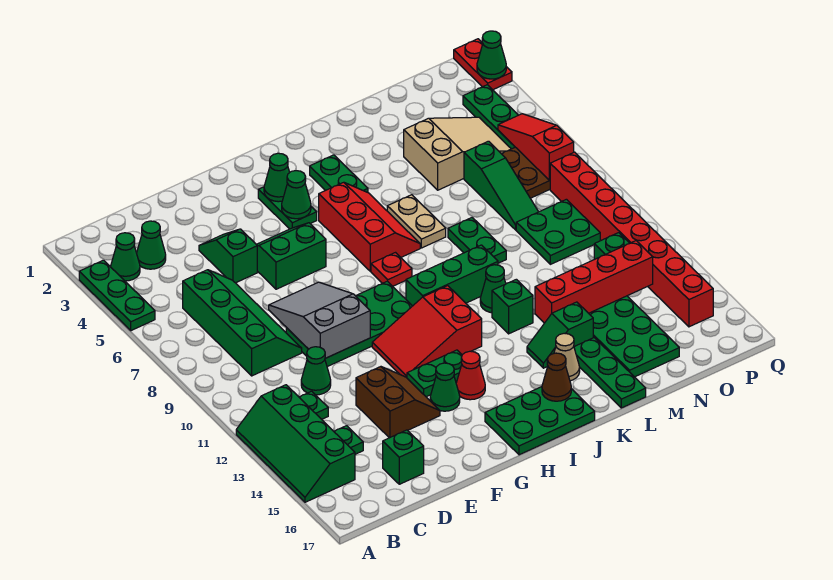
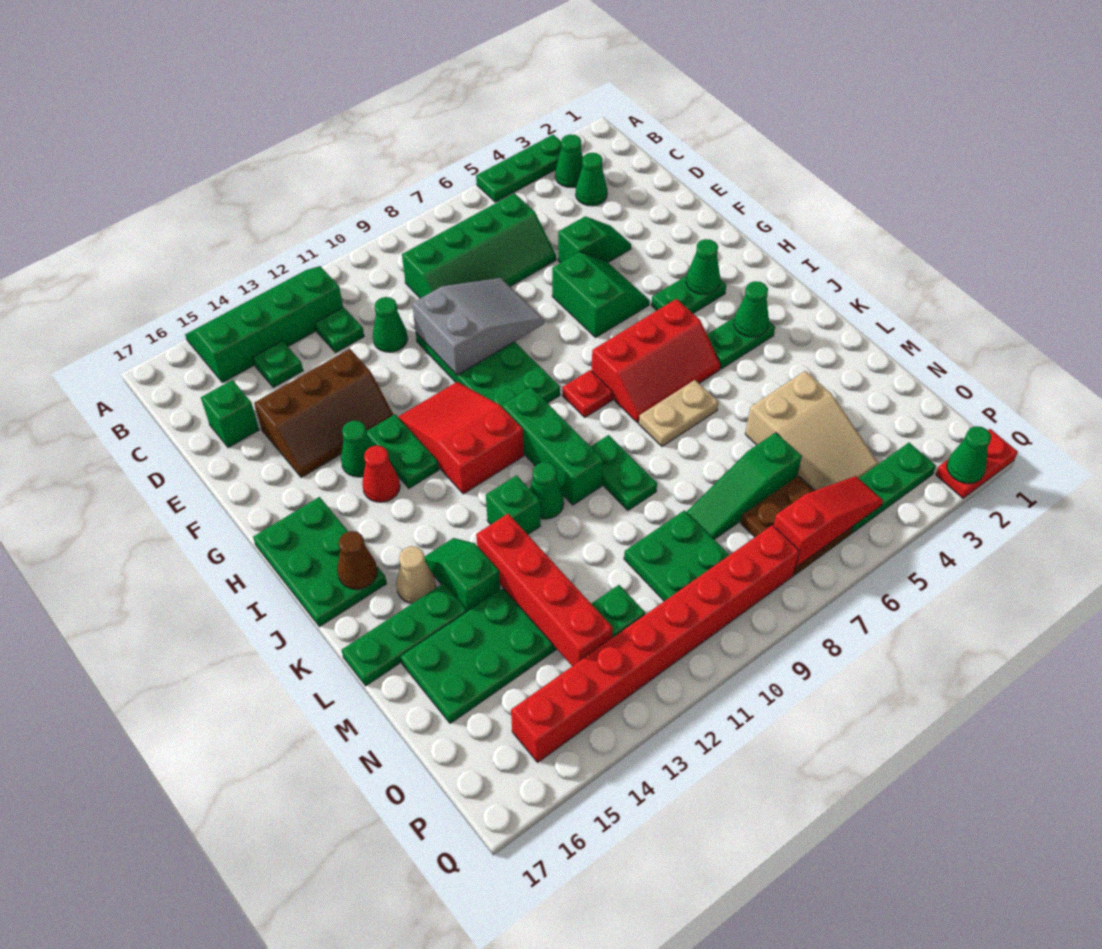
brown 2x2 slope [356,367,440,438] -> brown 2x3 slope [254,349,394,478]
green 1x1 cone [282,171,311,219] -> green 1x1 cone moved to [734,281,769,337]
green 1x2 plate [448,218,506,263] -> green 1x2 plate turned to [590,435,657,510]

